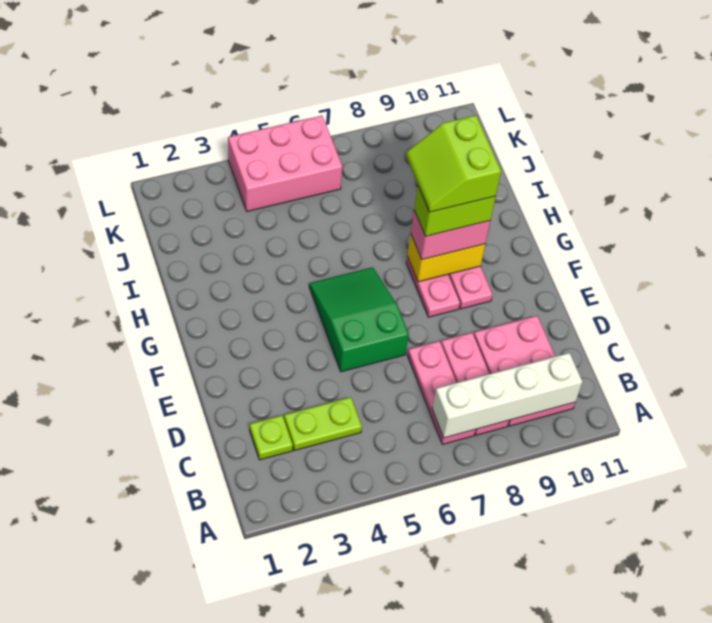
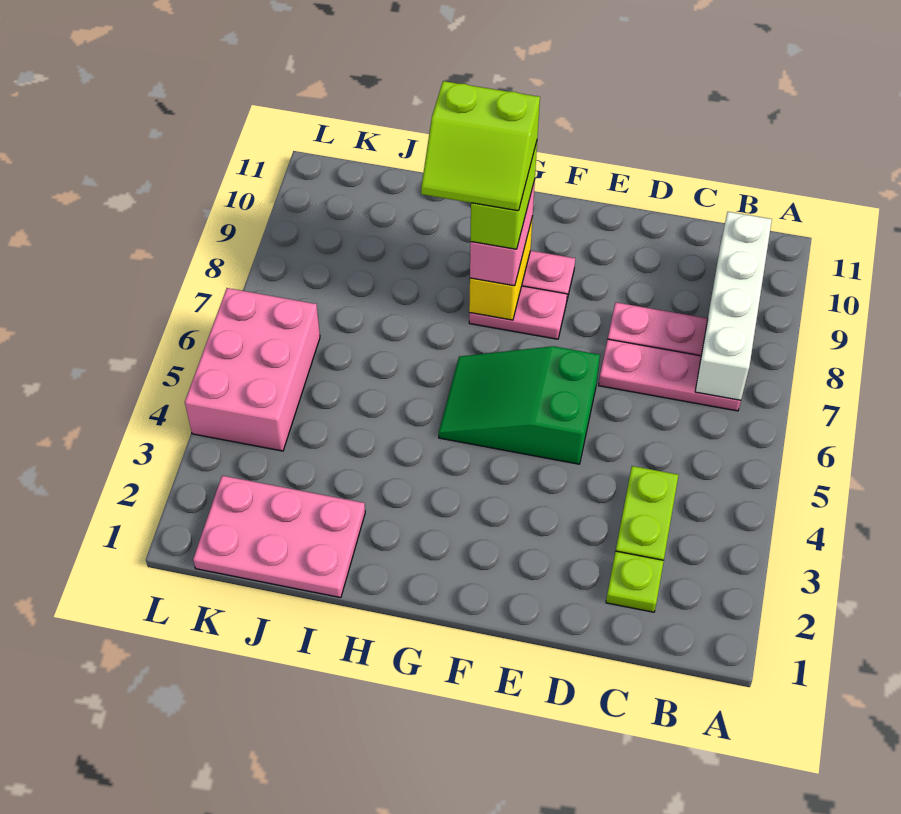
pink 2x3 plate [474,316,575,426] -> pink 2x3 plate moved to [193,476,365,598]

